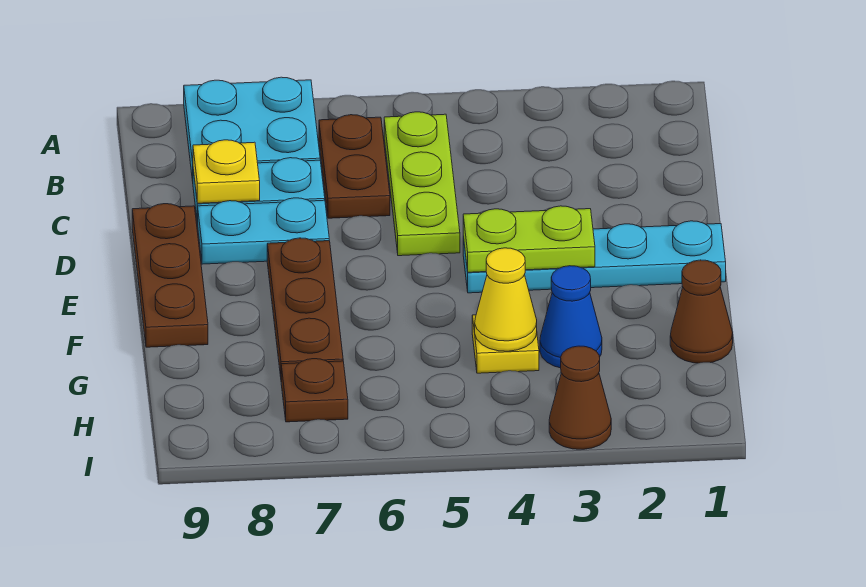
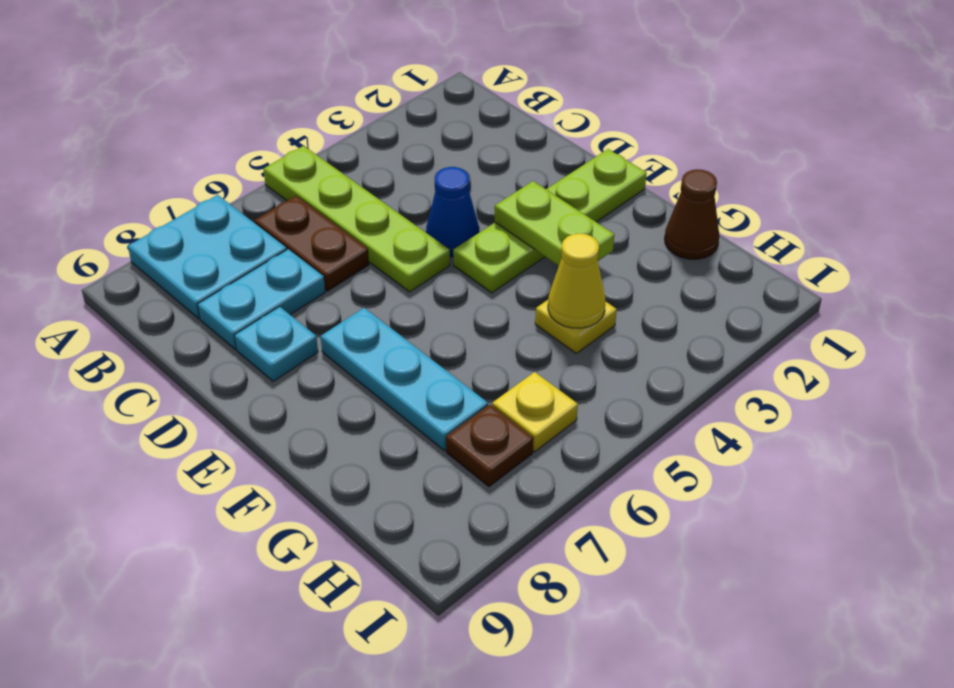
lime 1x3 plate [384,112,460,256] -> lime 1x4 plate [263,146,450,292]
yellow 1x1 plate [193,140,260,203] -> yellow 1x1 plate moved to [492,372,578,452]
cyan 1x2 plate [198,198,329,264] -> cyan 1x1 plate [234,307,318,381]
brown 1x3 plate [132,204,208,347] -> none
cyan 1x4 plate [463,221,726,293] -> lime 1x4 plate [453,149,647,293]
lime 1x2 plate [463,206,595,272] -> lime 1x2 plate turned to [495,181,614,266]
brown 1x3 plate [267,238,343,377] -> cyan 1x3 plate [321,308,488,450]
blue 1x1 cone [540,266,602,368] -> blue 1x1 cone moved to [426,167,479,257]
brown 1x1 cone [549,346,611,449] -> none

